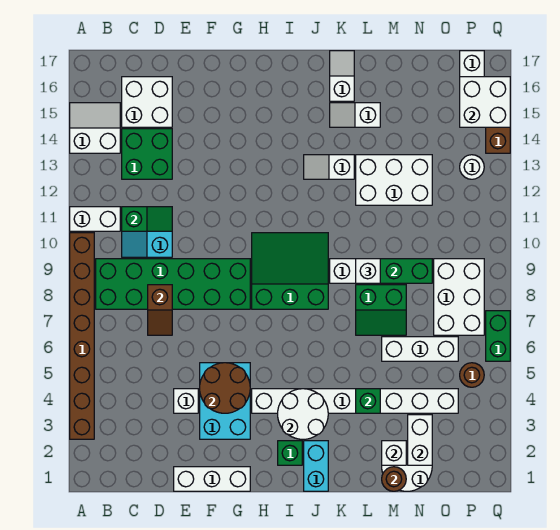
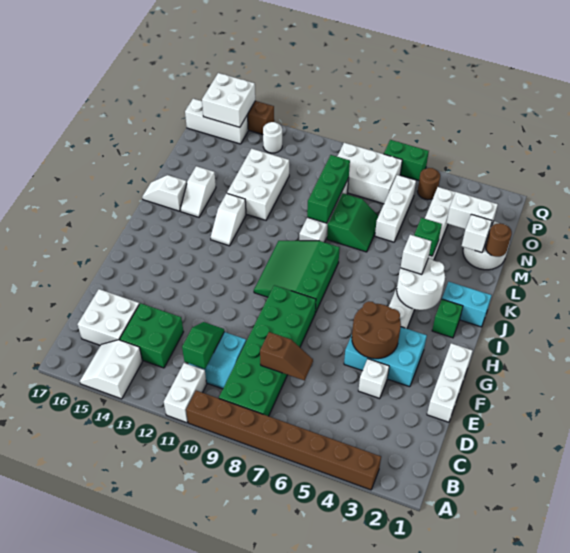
white 1x1 brick [356,259,380,283] -> white 1x1 brick moved to [401,235,432,275]

